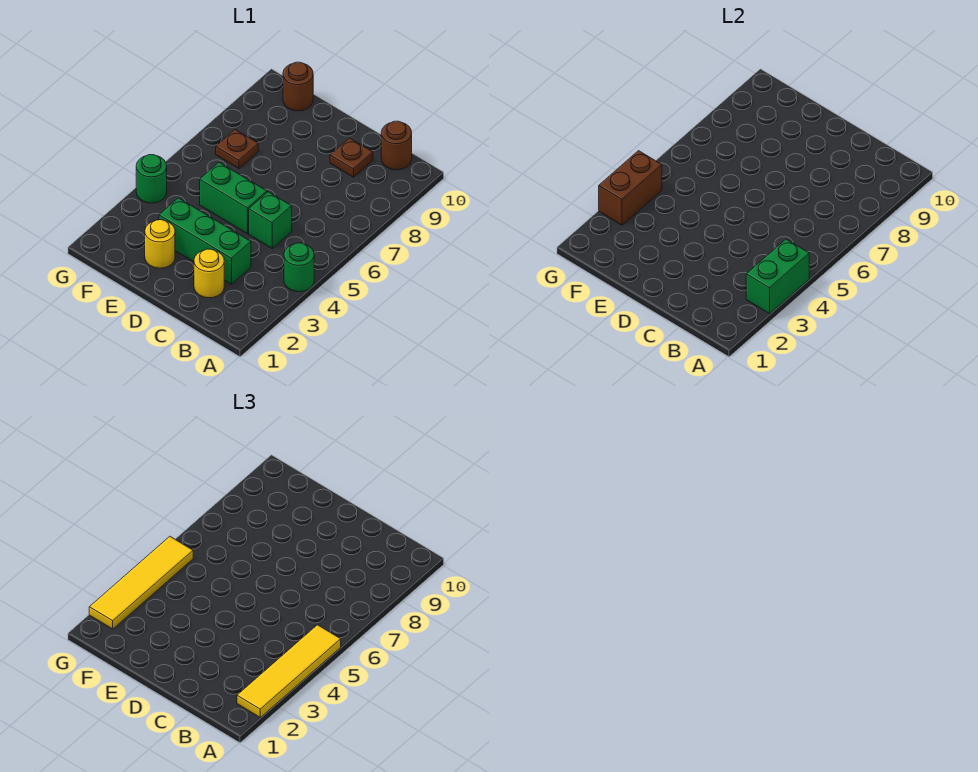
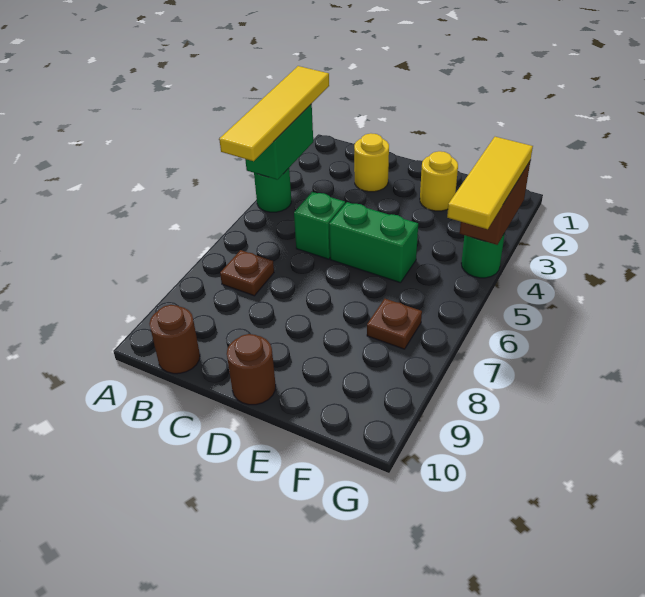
green 1x3 brick [159,198,251,284] -> none
brown 1x1 plate [330,138,373,177] -> brown 1x1 plate moved to [220,250,274,296]
brown 1x1 round brick [283,62,313,111] -> brown 1x1 round brick moved to [227,334,276,405]
yellow 1x4 tile [89,536,193,629] -> yellow 1x3 tile [447,137,533,229]

